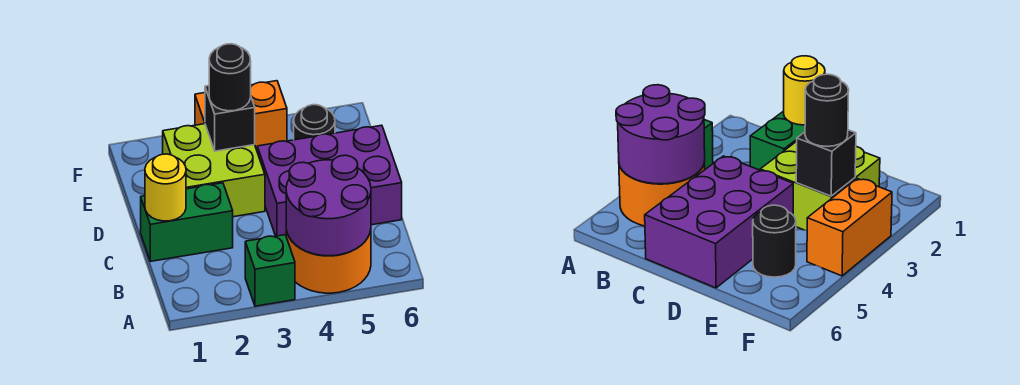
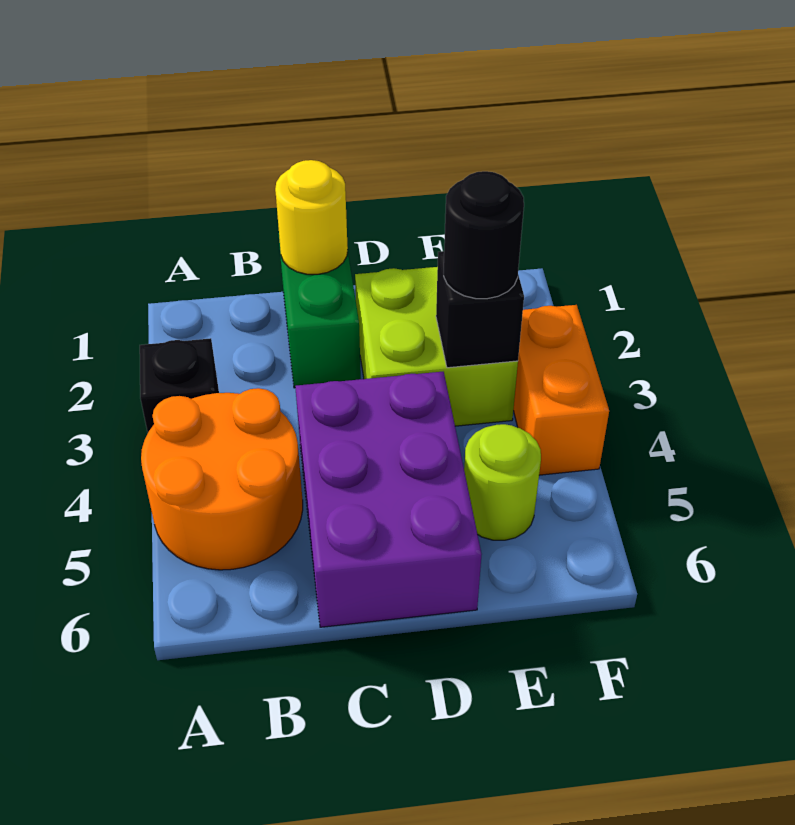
green 1x1 brick [245,235,295,306] -> black 1x1 brick [140,338,219,432]
purple 2x2 round brick [286,155,371,256] -> none
black 1x1 round brick [294,105,335,140] -> lime 1x1 round brick [464,424,541,540]

